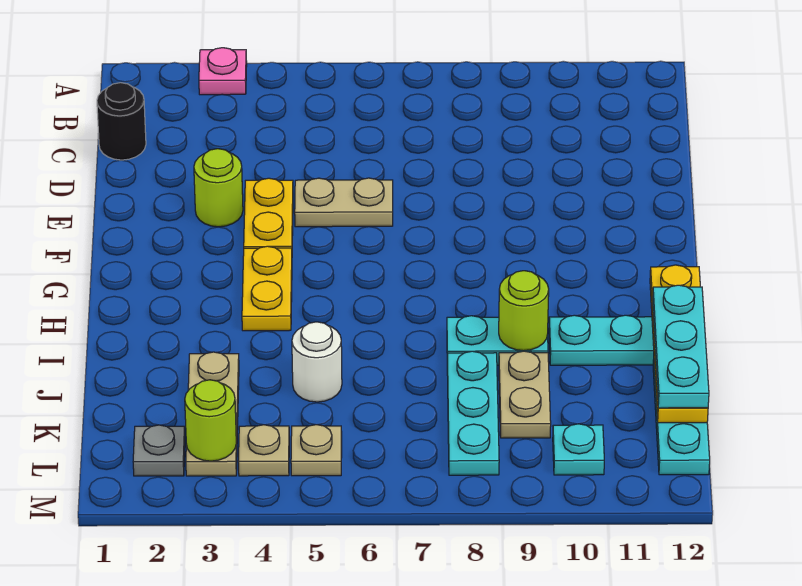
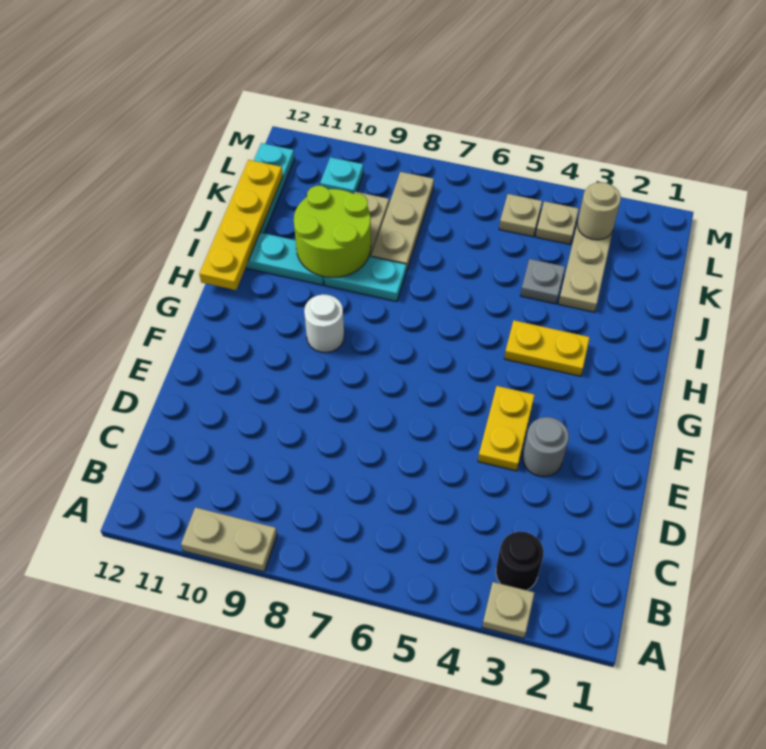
pink 1x1 plate [199,48,247,95] -> tan 1x1 plate [482,582,534,638]
black 1x1 round brick [97,83,146,160] -> black 1x1 round brick moved to [496,531,544,590]
lime 1x1 round brick [194,149,243,227] -> grey 1x1 round brick [523,417,569,477]
tan 1x2 plate [295,178,393,227] -> tan 1x2 plate moved to [181,507,277,572]
yellow 1x2 plate [242,246,292,331] -> yellow 1x2 plate turned to [504,320,590,376]
lime 1x1 round brick [499,271,549,351] -> lime 2x2 round brick [294,186,371,277]
cyan 1x3 plate [653,285,709,408] -> none
white 1x1 round brick [292,322,342,402] -> white 1x1 round brick moved to [304,294,344,353]
cyan 1x3 plate [447,351,499,475] -> tan 1x3 plate [372,172,434,271]
grey 1x1 plate [133,425,185,476] -> grey 1x1 plate moved to [520,259,565,304]
lime 1x1 round brick [185,380,236,461] -> tan 1x1 round brick [578,182,621,240]

